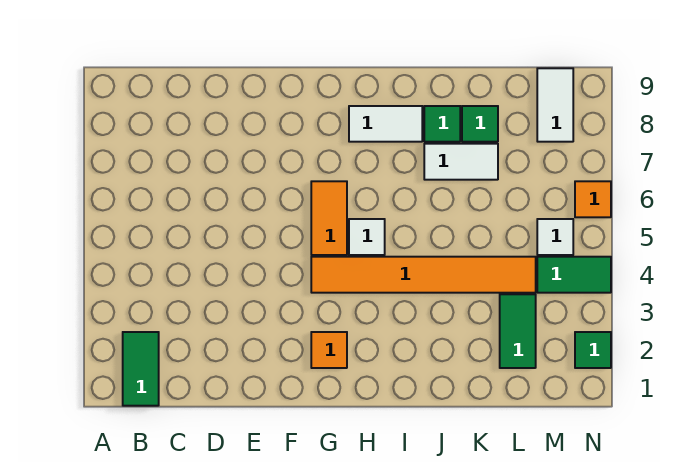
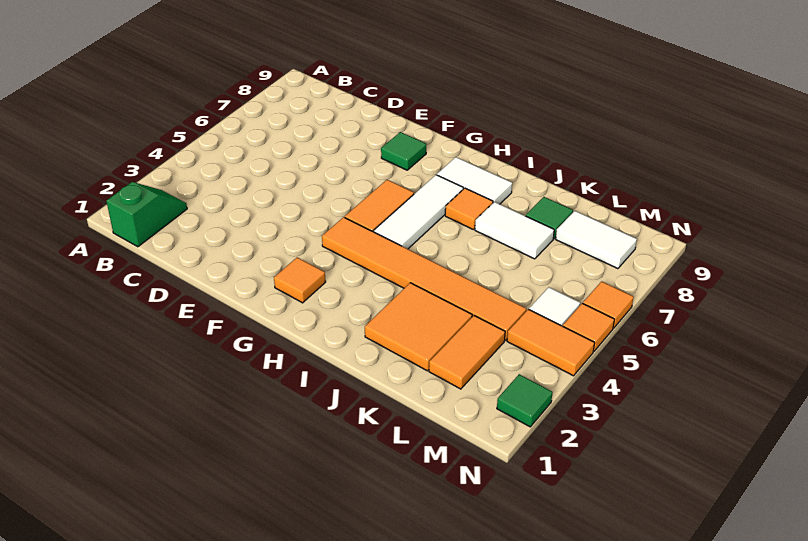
green 1x2 tile [123,332,159,406] -> green 1x2 slope [107,182,187,247]
white 1x1 tile [349,219,385,255] -> white 1x3 tile [373,175,463,249]
none -> orange 1x1 tile [445,188,493,229]
none -> orange 2x2 tile [365,283,472,371]
green 1x1 tile [424,106,460,142] -> green 1x1 tile moved to [381,132,426,170]
green 1x2 tile [500,294,536,368] -> orange 1x2 tile [429,316,505,389]
green 1x2 tile [537,257,611,293] -> orange 1x2 tile [507,309,595,376]
white 1x2 tile [537,68,573,142] -> white 1x2 tile turned to [556,211,637,269]
none -> orange 1x1 tile [563,303,614,351]

